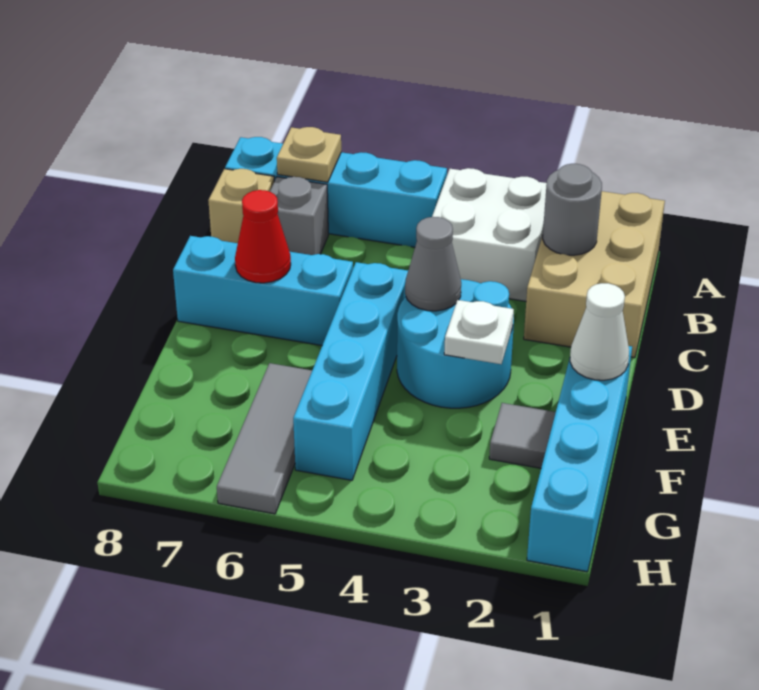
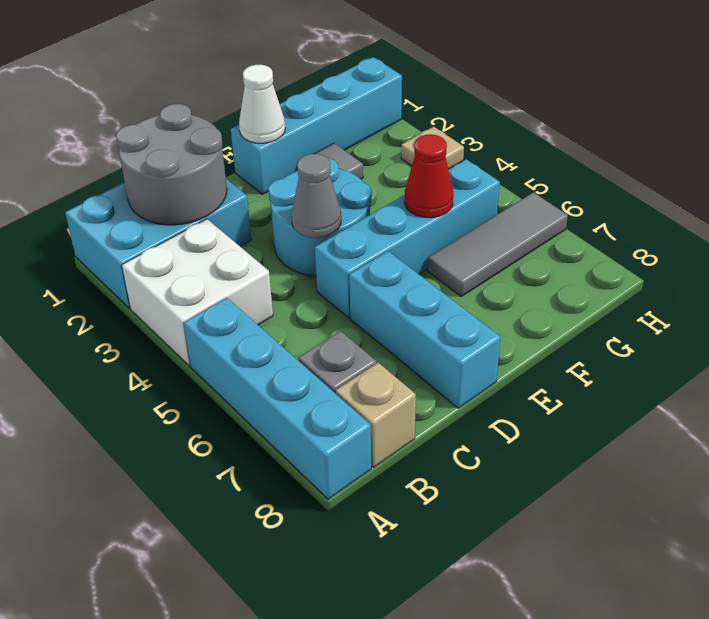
tan 2x3 brick [524,191,665,358] -> cyan 2x3 brick [65,179,251,308]
tan 1x1 plate [277,127,341,182] -> tan 1x1 plate moved to [401,127,464,169]
grey 1x1 round brick [543,164,602,255] -> grey 2x2 round brick [116,104,227,225]
red 1x1 cone [235,190,291,283] -> red 1x1 cone moved to [404,134,453,218]
white 1x1 plate [444,300,514,364] -> none

